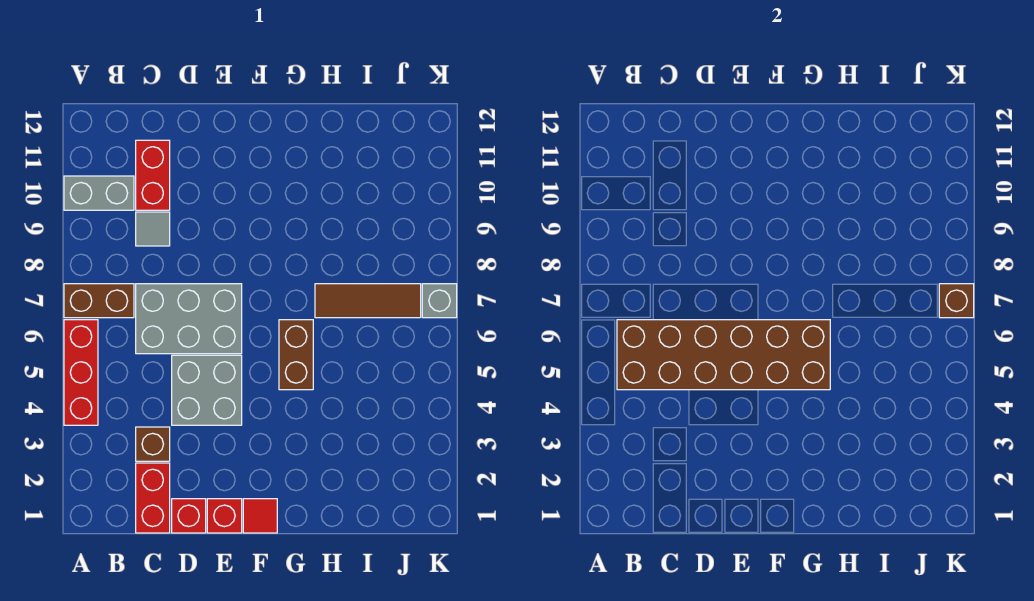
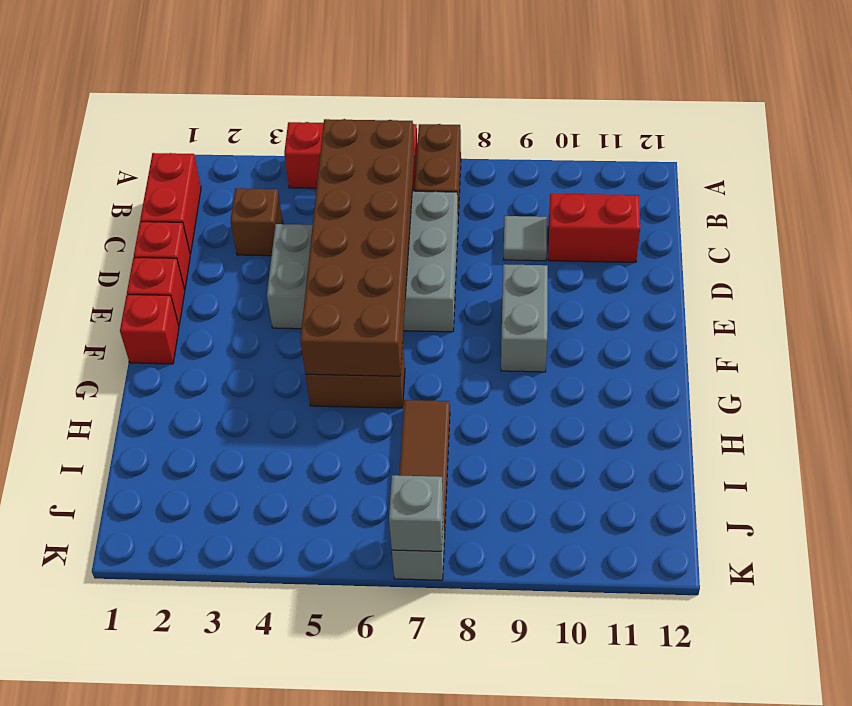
grey 1x2 brick [64,176,134,210] -> grey 1x2 brick moved to [501,264,548,372]
red 1x2 brick [136,463,170,533] -> red 1x2 brick turned to [140,153,201,254]
red 1x1 tile [243,499,277,533] -> red 1x1 brick [120,295,179,364]
brown 1x1 brick [939,284,974,318] -> grey 1x1 brick [389,475,443,551]

